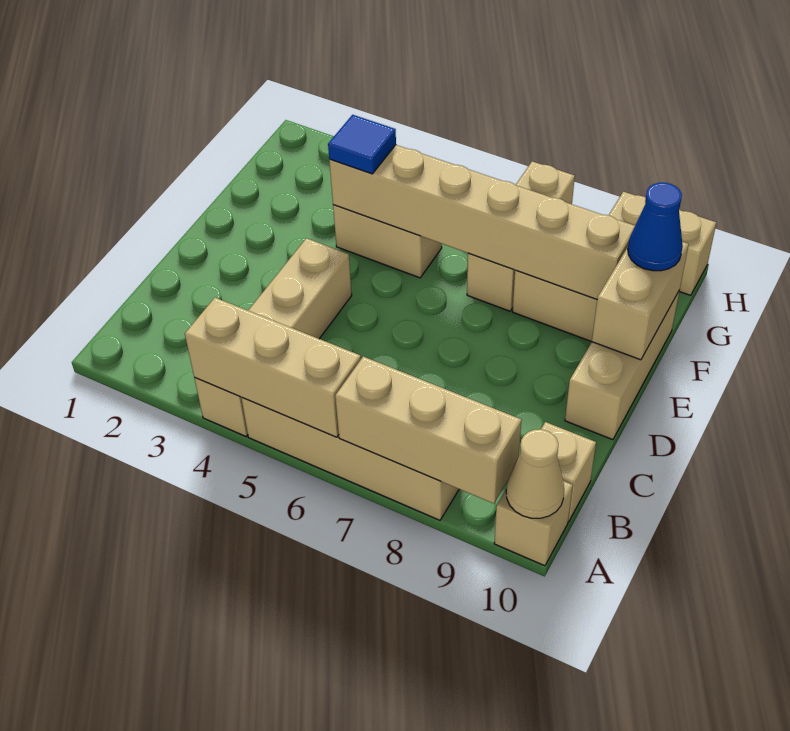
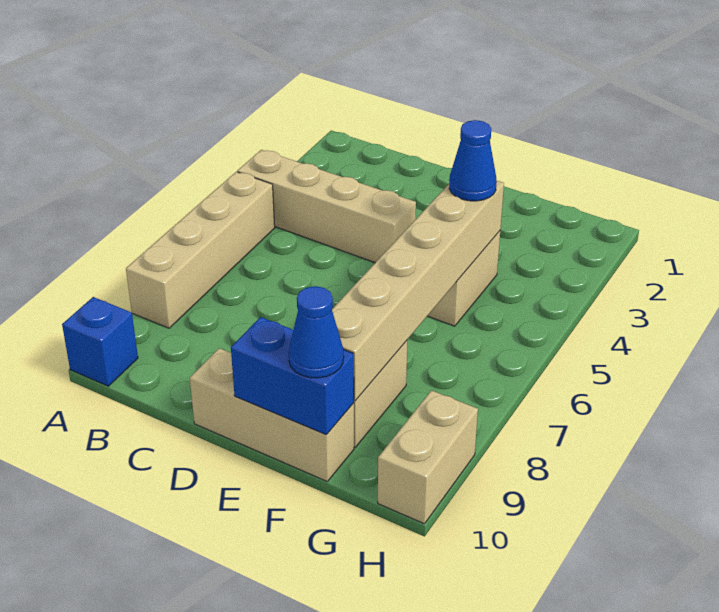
tan 1x3 brick [185,298,361,437] -> none
tan 1x3 brick [335,357,521,504] -> none
tan 1x1 brick [494,481,573,566] -> blue 1x1 brick [62,297,138,386]
tan 1x1 cone [506,429,564,518] -> none
tan 1x1 brick [541,422,596,522] -> none
tan 1x2 brick [592,242,689,360] -> blue 1x2 brick [231,317,354,434]
blue 1x1 tile [328,115,396,174] -> blue 1x1 cone [449,120,497,201]
tan 1x3 brick [467,161,575,311] -> none

